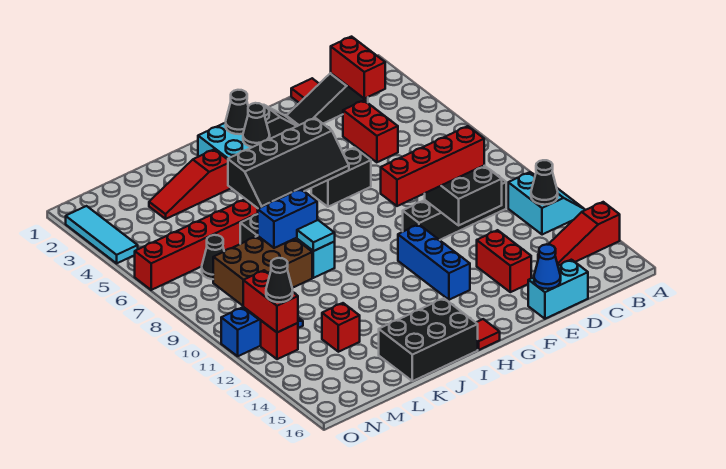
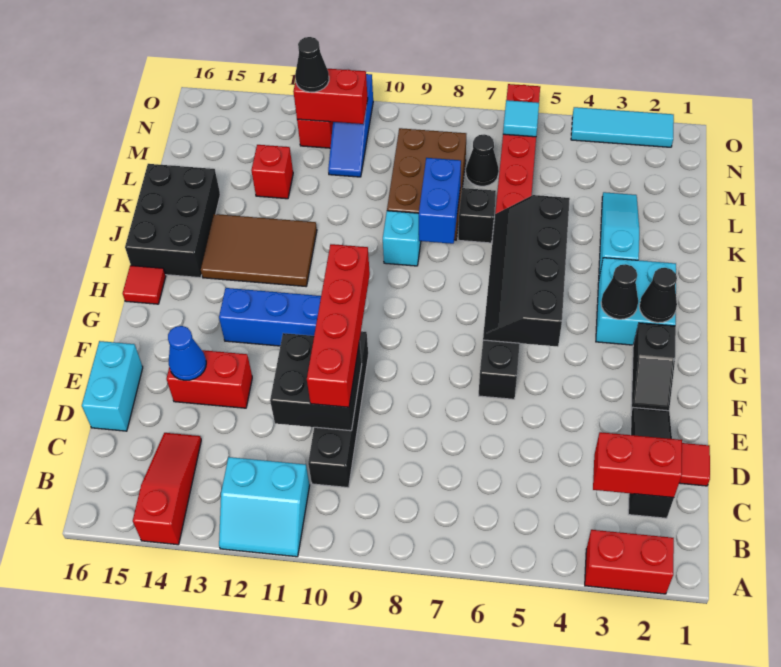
black 1x1 cone [531,160,558,205] -> none
red 1x2 brick [343,100,398,162] -> red 1x2 brick moved to [585,530,674,594]
blue 1x1 cone [534,244,561,289] -> blue 1x1 cone moved to [168,326,206,380]
none -> brown 2x3 tile [201,214,317,286]
red 1x3 slope [149,149,231,219] -> cyan 1x3 slope [599,192,639,277]
cyan 1x1 tile [297,220,335,251] -> cyan 1x1 tile moved to [503,100,539,137]

